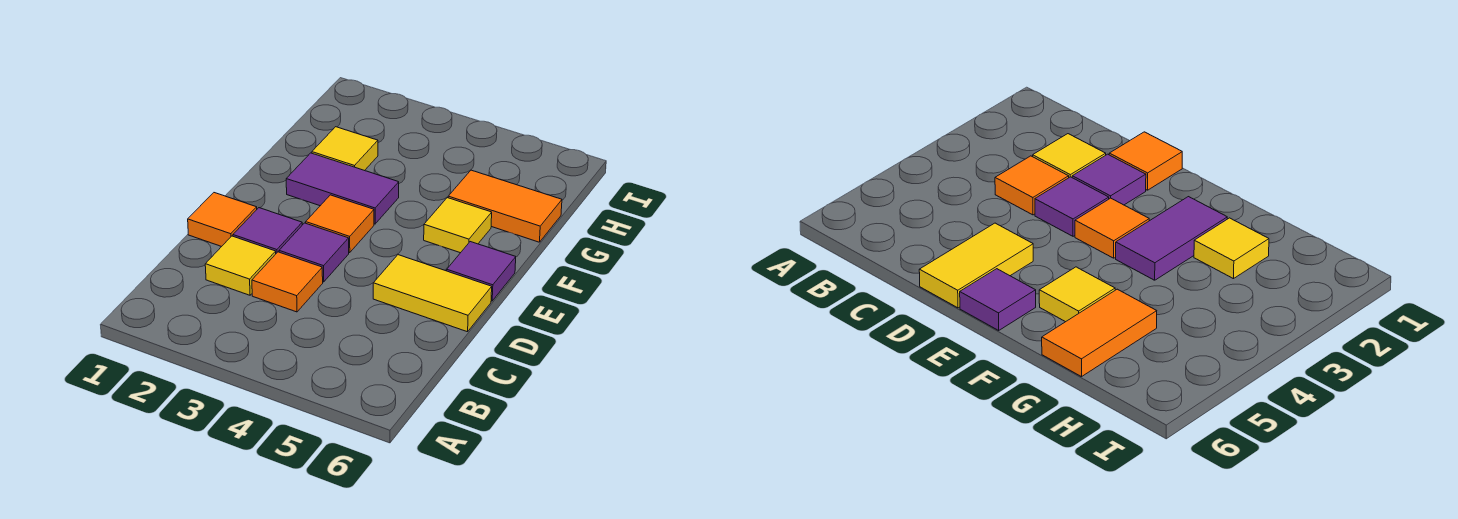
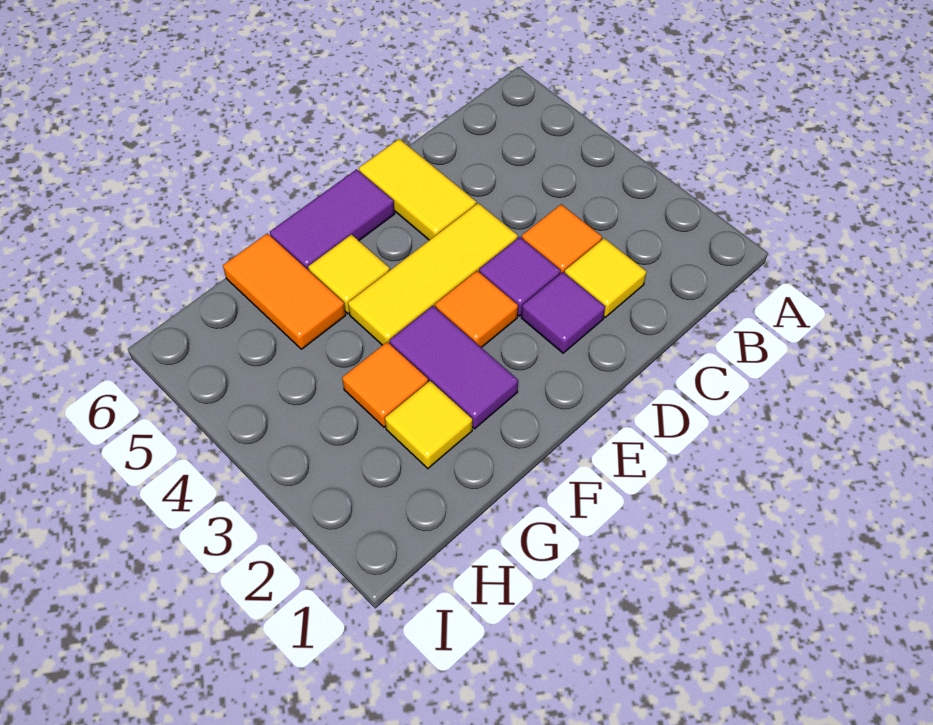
orange 1x1 tile [188,193,257,247] -> orange 1x1 tile moved to [342,342,428,427]
none -> yellow 1x3 tile [348,203,518,345]
purple 1x1 tile [447,242,516,301] -> purple 1x2 tile [270,169,395,270]

